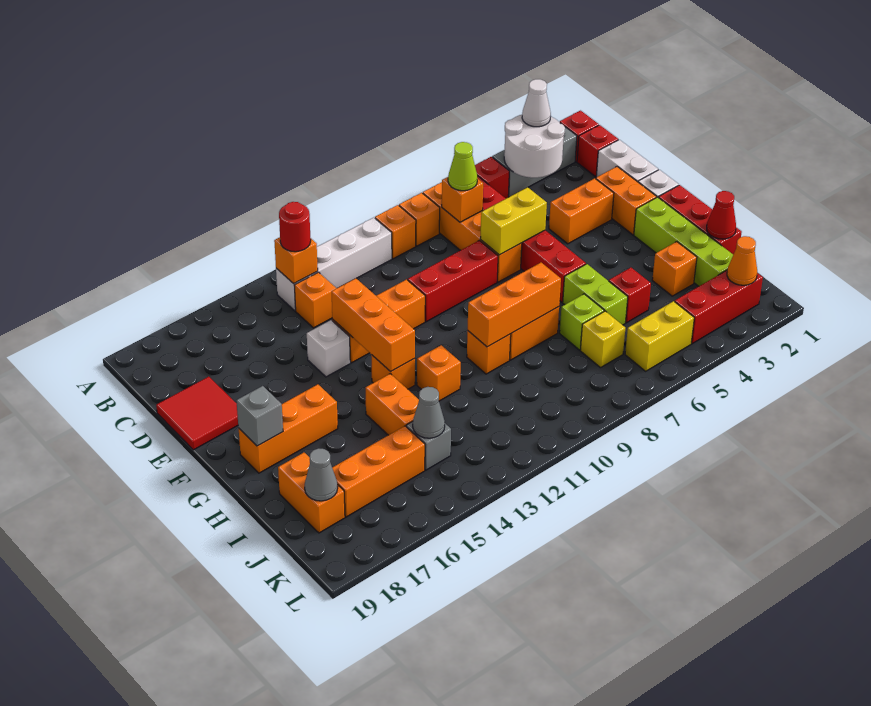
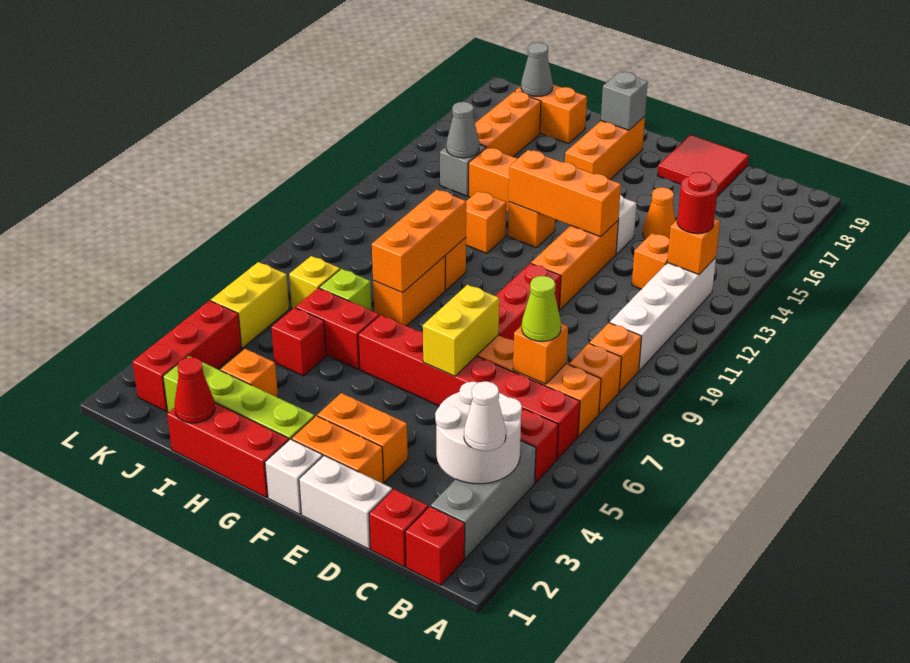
orange 1x2 brick [549,178,614,244] -> orange 1x2 brick turned to [317,393,408,482]
lime 1x2 brick [563,264,628,325] -> red 1x2 brick [296,288,379,369]
orange 1x1 cone [727,236,757,285] -> orange 1x1 cone moved to [643,187,676,239]

